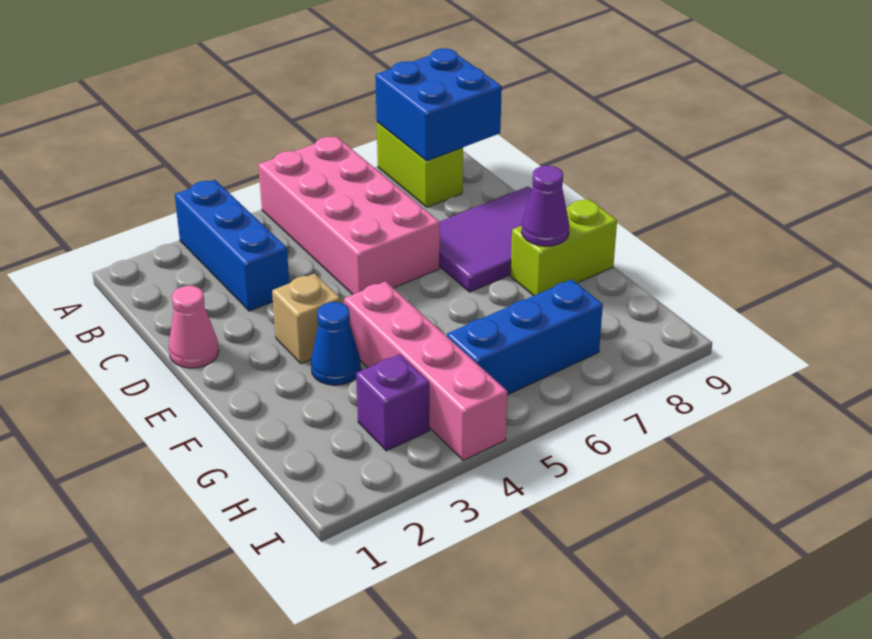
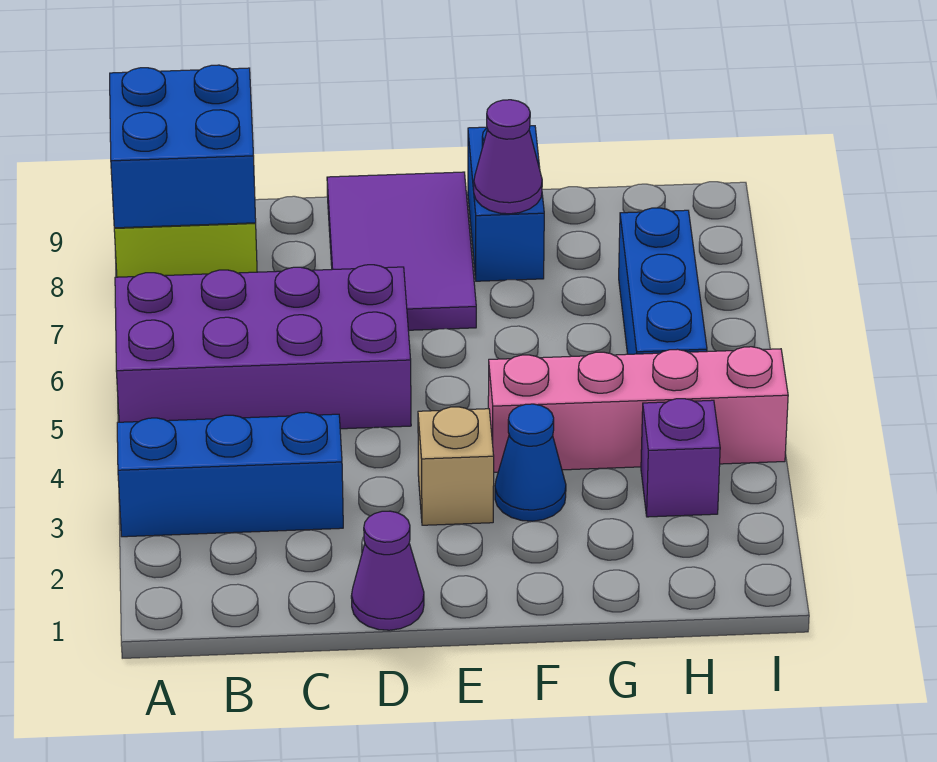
pink 2x4 brick [258,136,440,295] -> purple 2x4 brick [115,265,411,429]
pink 1x1 cone [169,286,219,368] -> purple 1x1 cone [351,511,424,630]
lime 1x2 brick [510,199,617,296] -> blue 1x2 brick [468,126,544,281]

